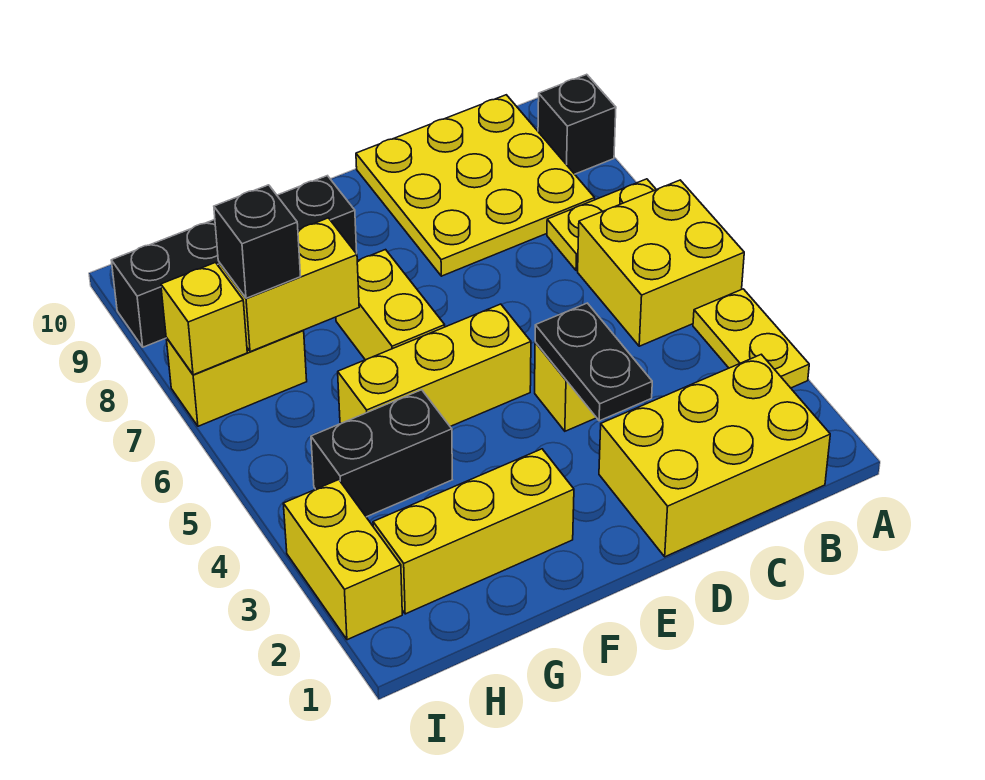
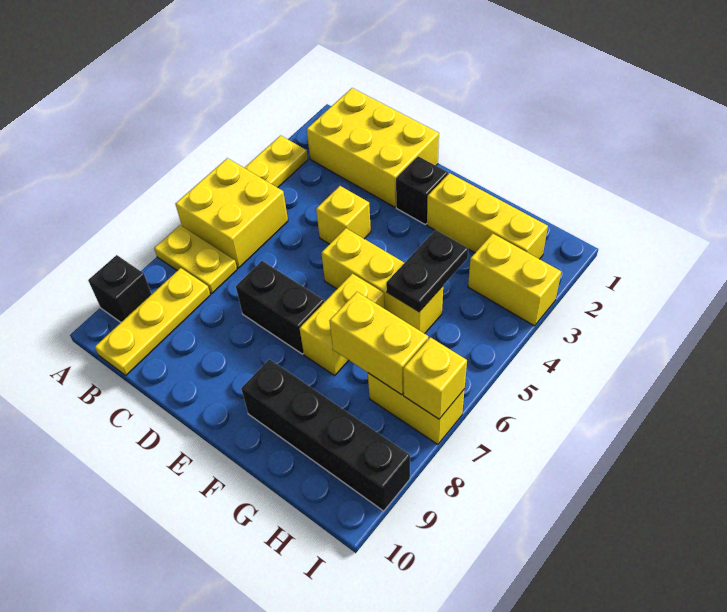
yellow 3x3 plate [356,95,595,276] -> yellow 1x3 plate [95,268,210,375]
black 1x2 plate [535,303,652,421] -> black 1x2 plate moved to [386,230,468,312]
black 1x2 brick [311,390,452,517] -> black 1x2 brick moved to [236,261,324,354]
black 1x1 brick [214,185,301,298] -> black 1x1 brick moved to [396,156,448,224]
yellow 1x2 brick [283,480,402,640] -> yellow 1x2 brick turned to [468,234,561,326]

